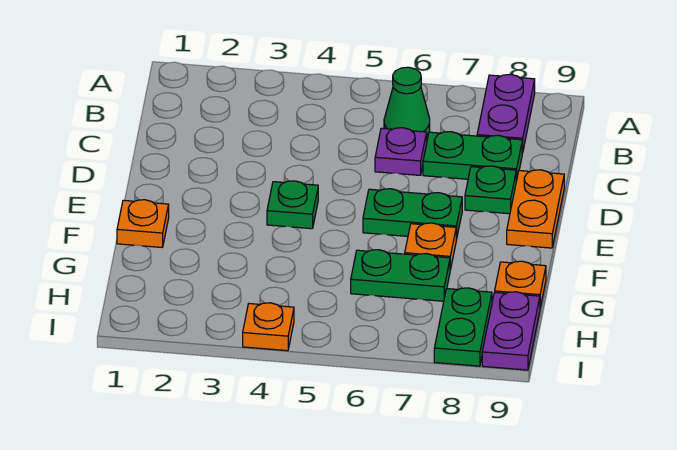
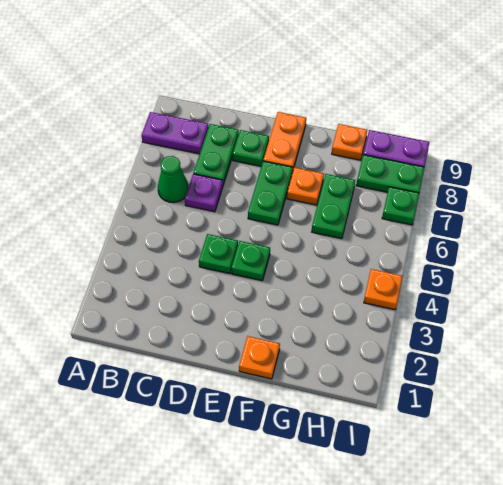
none -> green 1x1 plate [199,234,238,274]
orange 1x2 plate [507,170,564,248] -> orange 1x2 plate turned to [263,112,306,173]
none -> green 1x1 plate [382,187,419,225]

